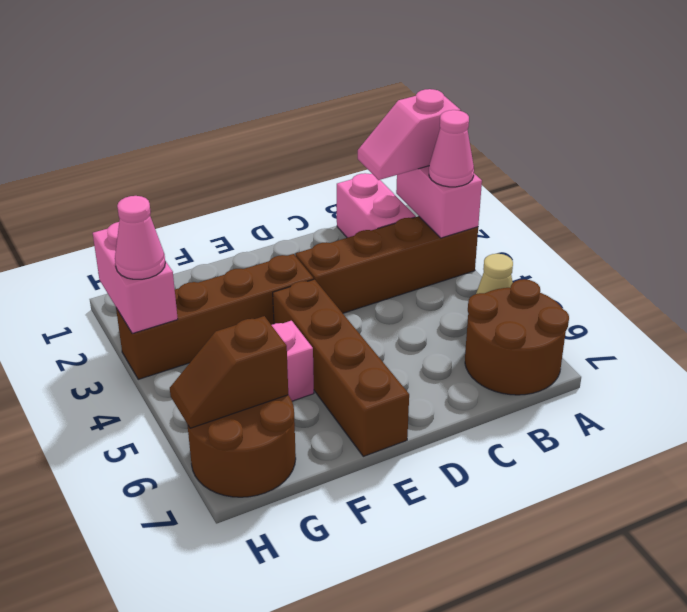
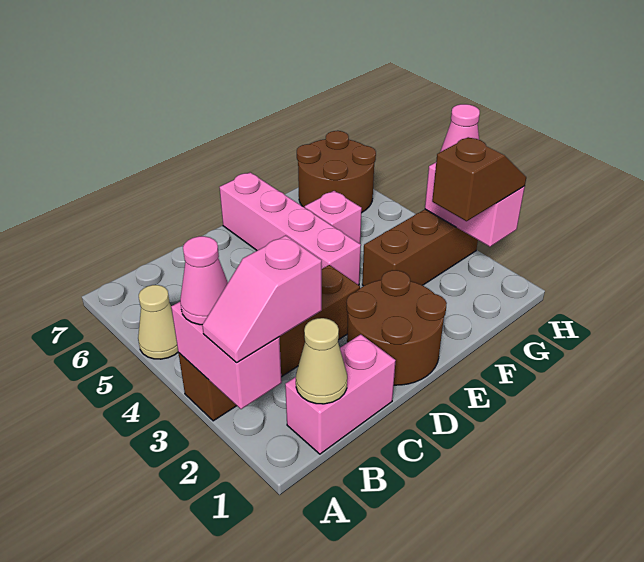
pink 1x2 slope [358,89,460,180] -> pink 1x2 slope turned to [202,235,322,362]
brown 2x2 round brick [465,279,569,395] -> brown 2x2 round brick moved to [347,270,447,385]
pink 1x2 brick [337,173,416,238] -> pink 1x2 brick turned to [285,334,396,454]
none -> tan 1x1 cone [296,318,347,404]
brown 1x4 brick [116,254,314,379] -> brown 1x3 brick [362,209,478,286]
brown 1x4 brick [273,279,409,456] -> pink 1x4 brick [220,172,361,285]
brown 1x2 slope [170,316,288,428] -> brown 1x2 slope moved to [432,137,526,221]

